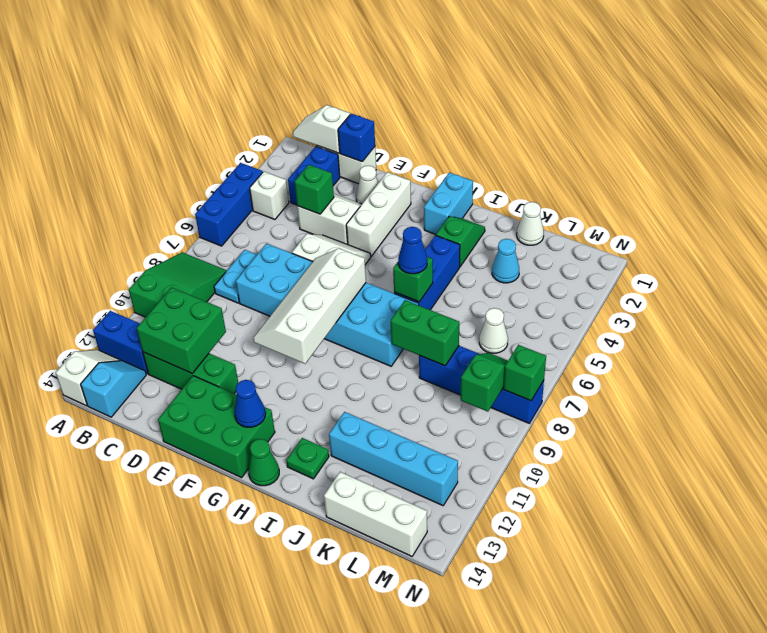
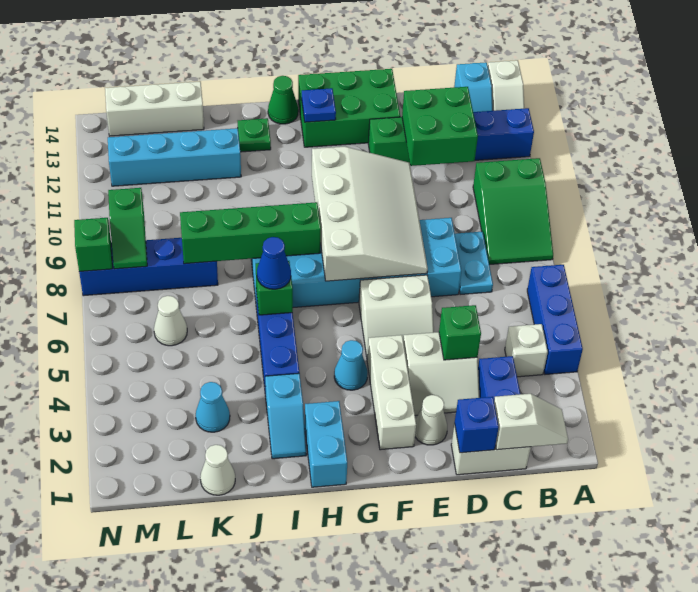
white 2x4 slope [253,248,366,364] -> white 3x4 slope [312,147,428,281]
none -> cyan 1x1 cone [334,340,368,390]
blue 1x1 cone [234,380,266,427] -> blue 1x1 plate [302,88,336,122]
green 1x2 slope [436,217,485,266] -> cyan 1x2 slope [265,373,306,459]
green 1x2 brick [391,300,459,366] -> green 1x4 brick [180,202,321,264]

